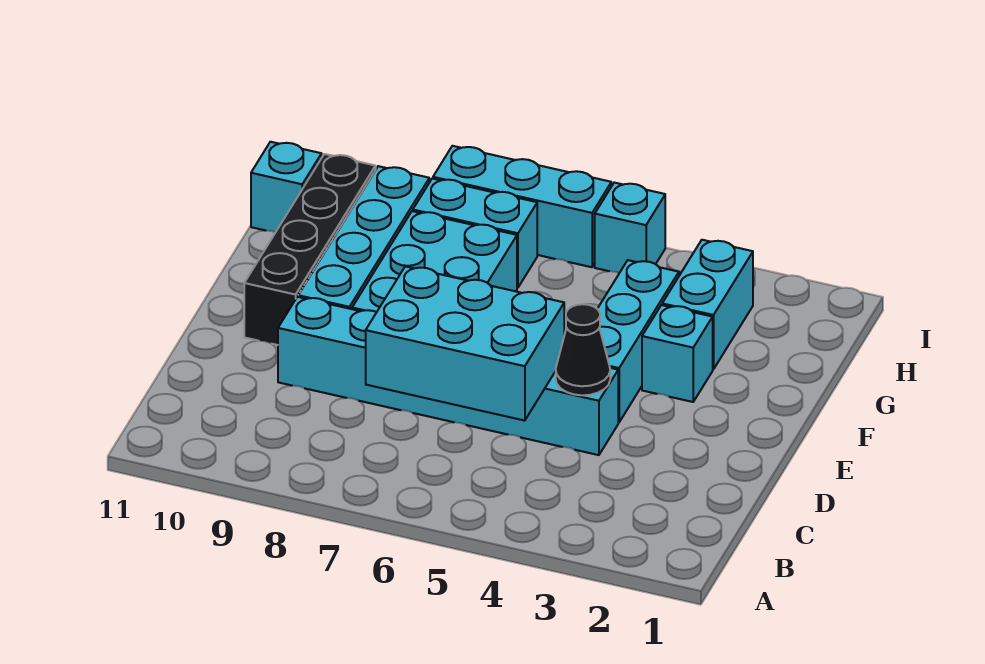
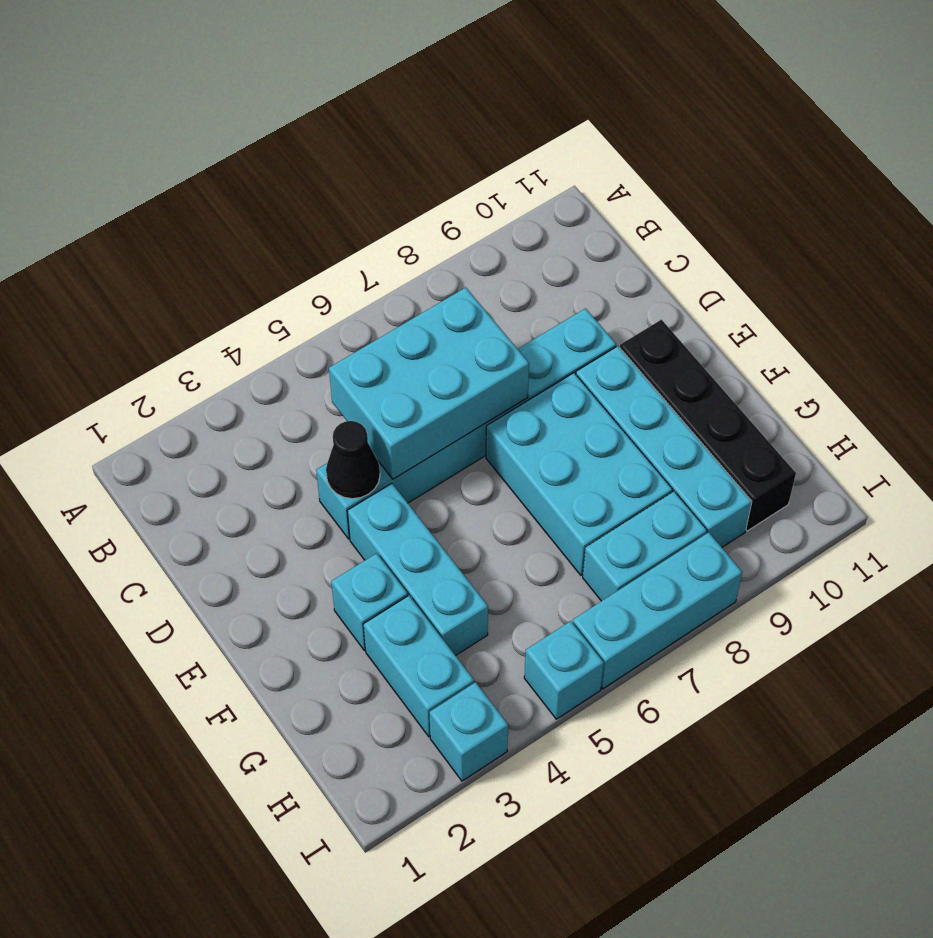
cyan 1x1 brick [251,142,322,232] -> cyan 1x1 brick moved to [429,682,508,781]

